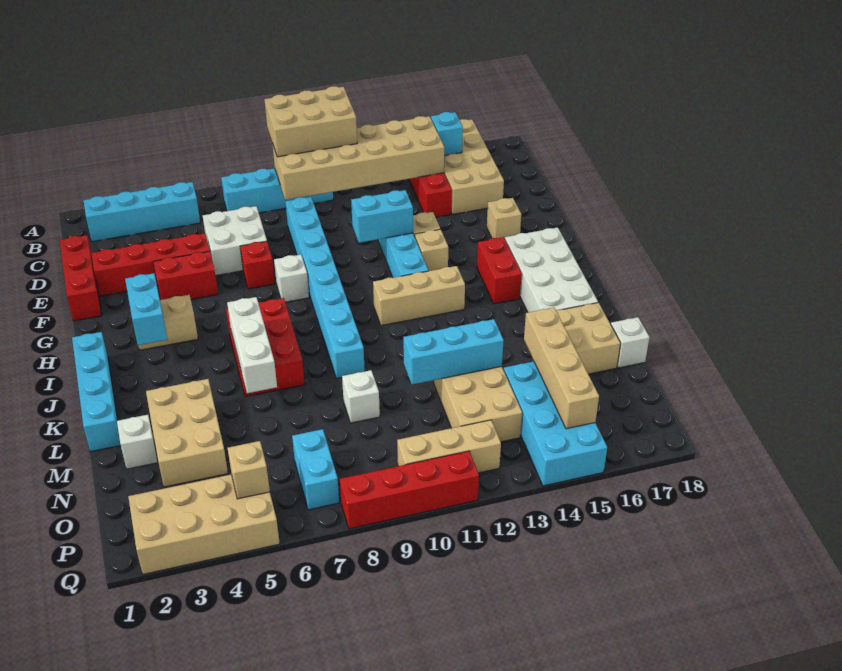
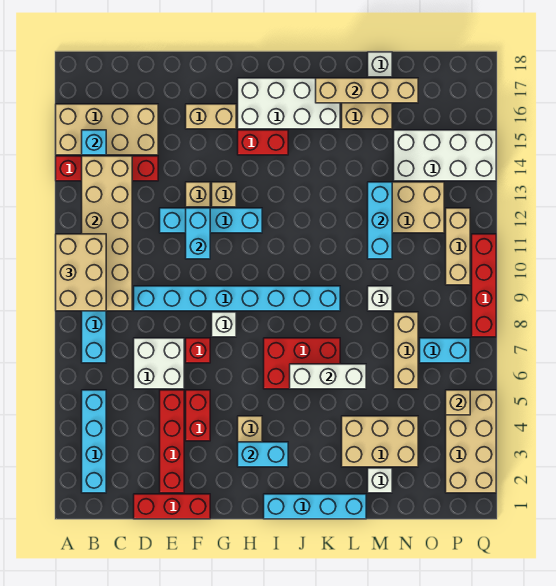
tan 1x1 brick [487,198,521,239] -> tan 1x2 brick [186,104,236,129]
tan 1x3 brick [373,266,465,326] -> tan 1x3 brick moved to [394,312,418,389]
tan 1x4 brick [524,308,599,429] -> tan 1x4 brick moved to [316,78,418,103]
cyan 2x4 brick [504,361,607,486] -> white 2x4 brick [394,130,496,181]

